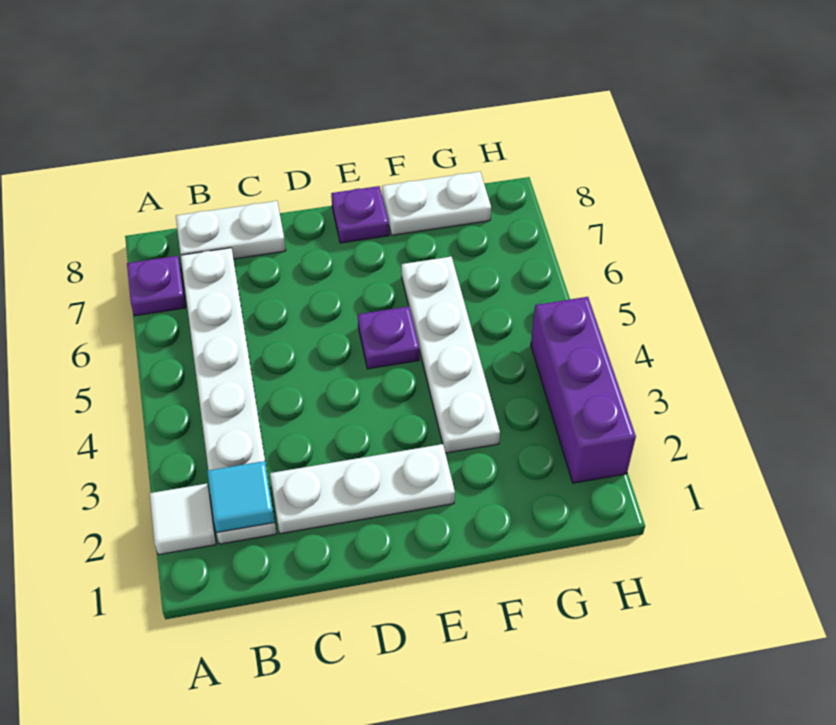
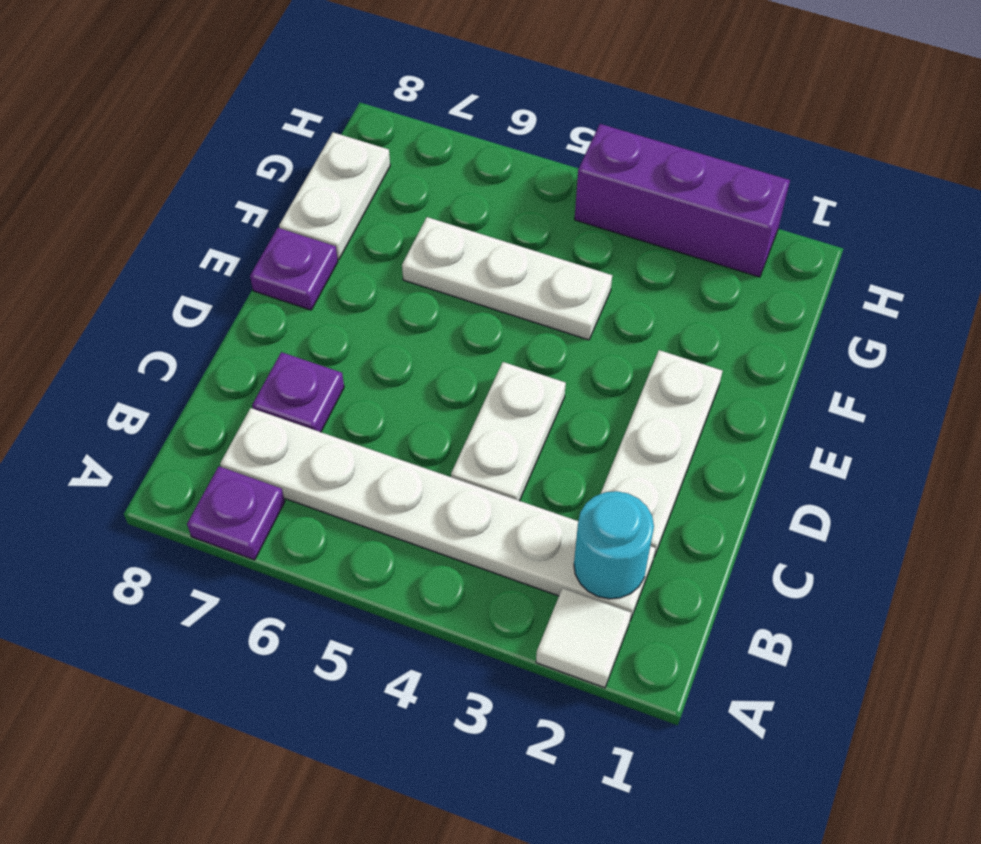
cyan 1x1 tile [207,461,275,533] -> cyan 1x1 round brick [574,491,654,599]
white 1x2 plate [176,201,286,259] -> white 1x2 plate moved to [451,362,566,501]
purple 1x1 plate [358,306,420,369] -> purple 1x1 plate moved to [252,352,344,432]
white 1x4 plate [402,257,500,453] -> white 1x3 plate [402,217,612,340]

